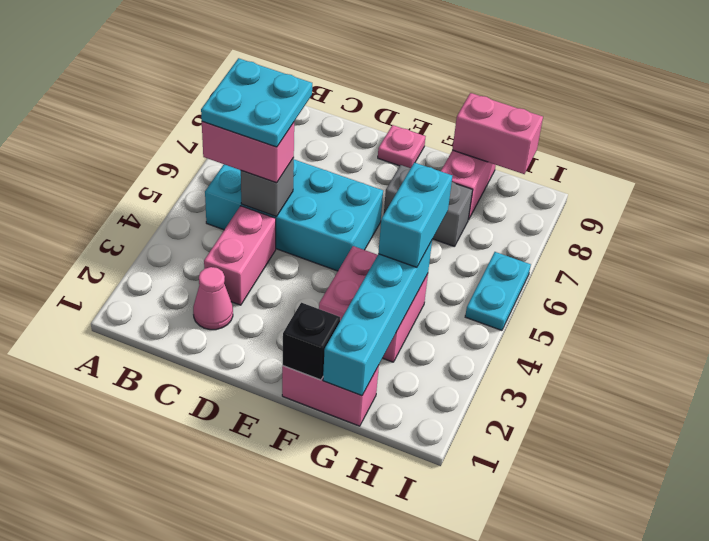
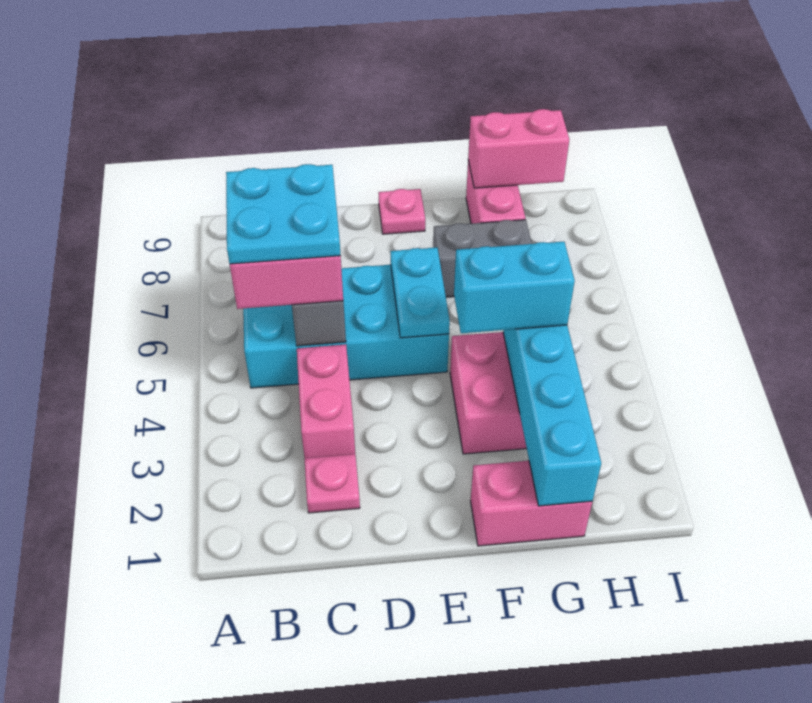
pink 1x1 cone [193,267,233,330] -> pink 1x1 plate [304,454,360,513]
black 1x1 brick [283,303,340,380] -> none
cyan 1x2 brick [378,162,452,267] -> cyan 1x2 brick turned to [454,242,575,333]
cyan 1x2 plate [465,252,531,330] -> cyan 1x2 plate moved to [390,247,450,338]

